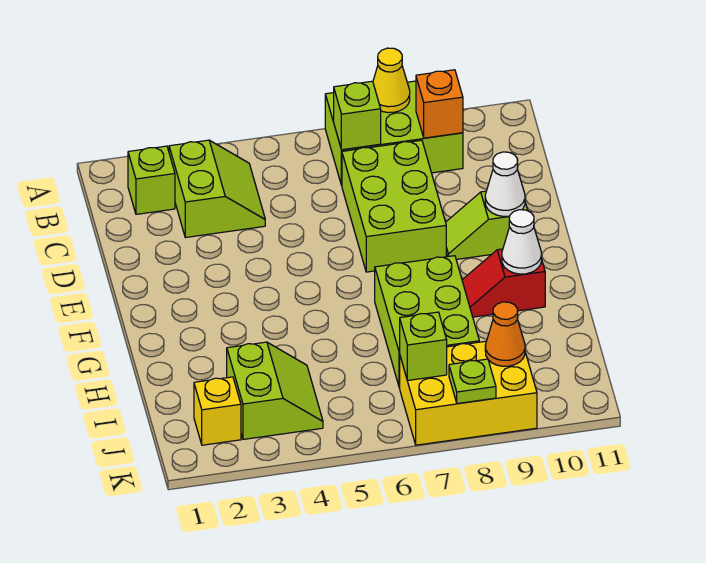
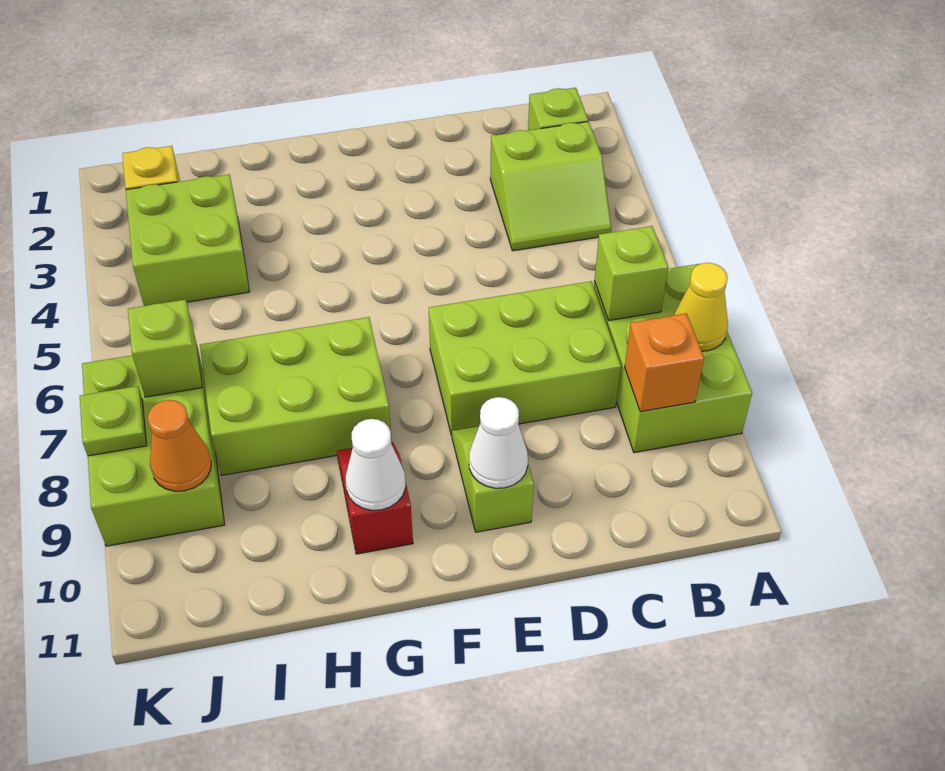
lime 2x2 slope [227,342,323,439] -> lime 2x2 brick [126,174,249,306]
yellow 2x3 brick [400,341,537,445] -> lime 2x3 brick [82,347,225,546]

